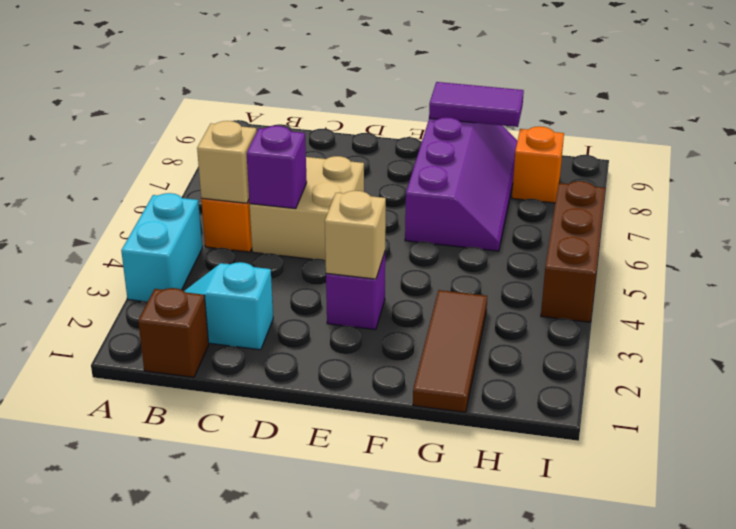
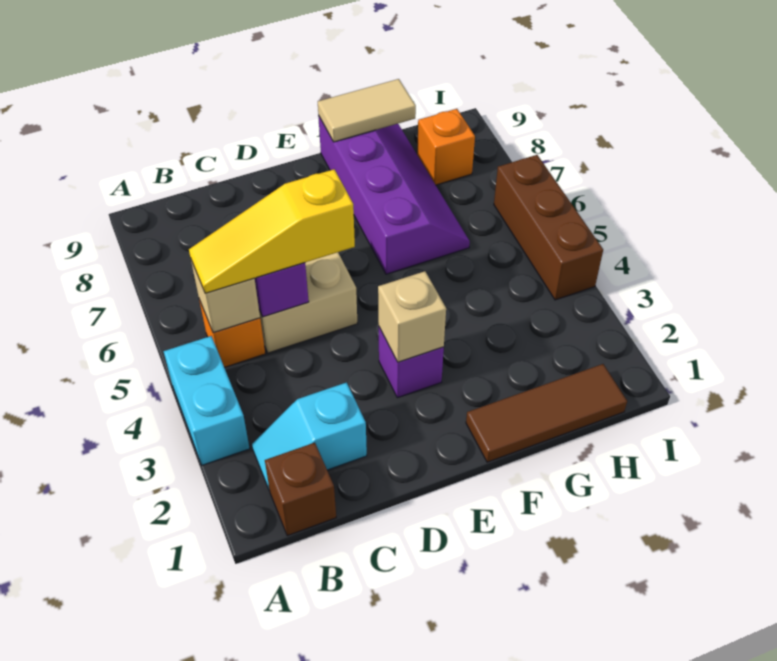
none -> yellow 1x3 slope [189,169,355,293]
purple 1x2 tile [429,82,524,127] -> tan 1x2 tile [318,79,416,142]
brown 1x3 tile [413,290,487,412] -> brown 1x3 tile turned to [466,364,627,462]

